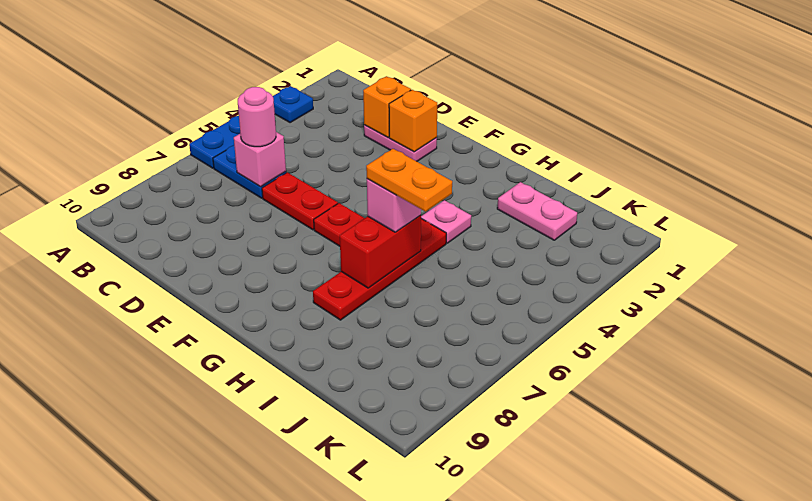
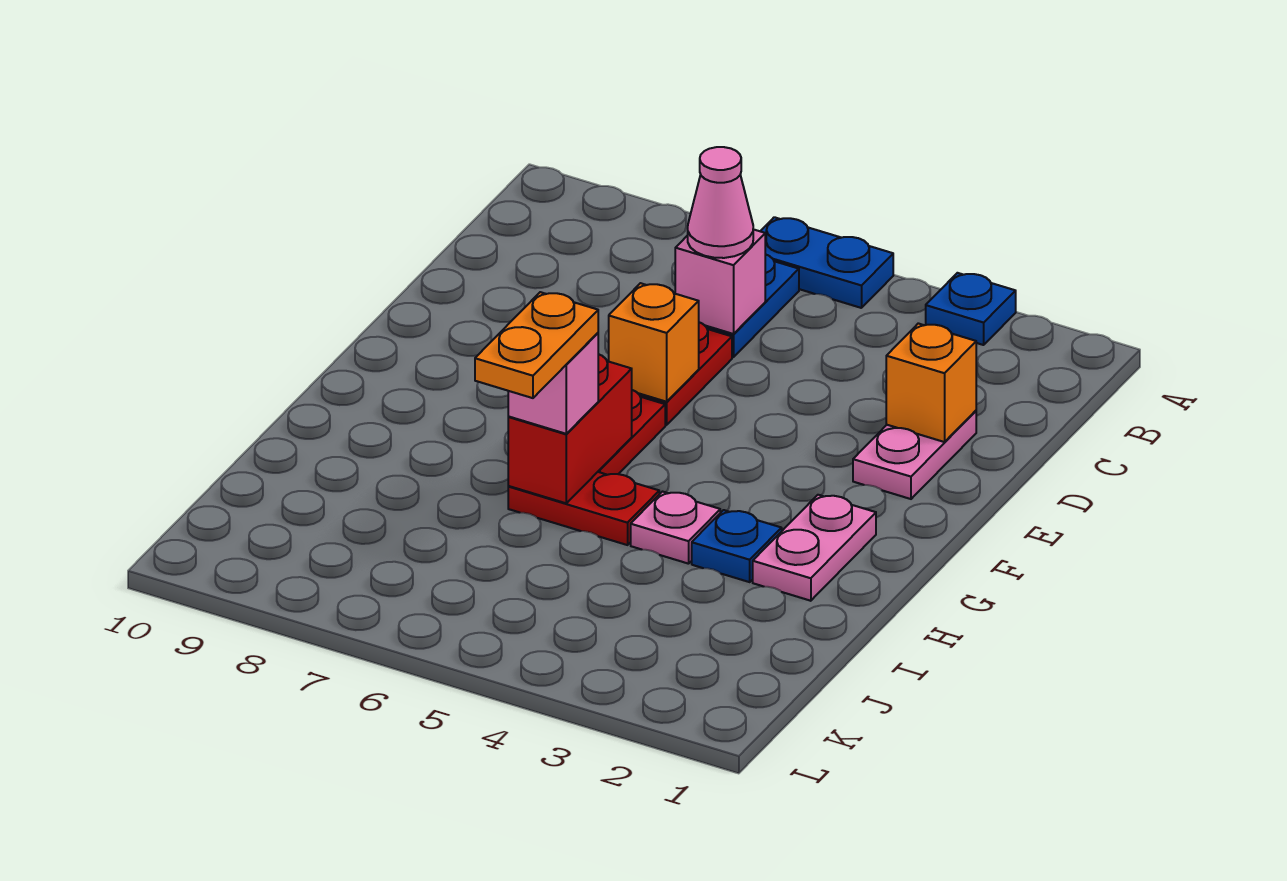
pink 1x1 round brick [238,87,276,147] -> pink 1x1 cone [688,147,753,258]
orange 1x1 brick [389,90,437,152] -> orange 1x1 brick moved to [609,283,699,402]
none -> blue 1x1 plate [692,510,782,582]
red 1x4 plate [313,219,446,320] -> red 1x2 plate [508,472,659,545]
red 1x2 brick [340,215,421,288] -> red 1x2 brick turned to [508,354,632,503]
pink 1x2 plate [497,182,577,240] -> pink 1x2 plate moved to [753,495,876,601]

